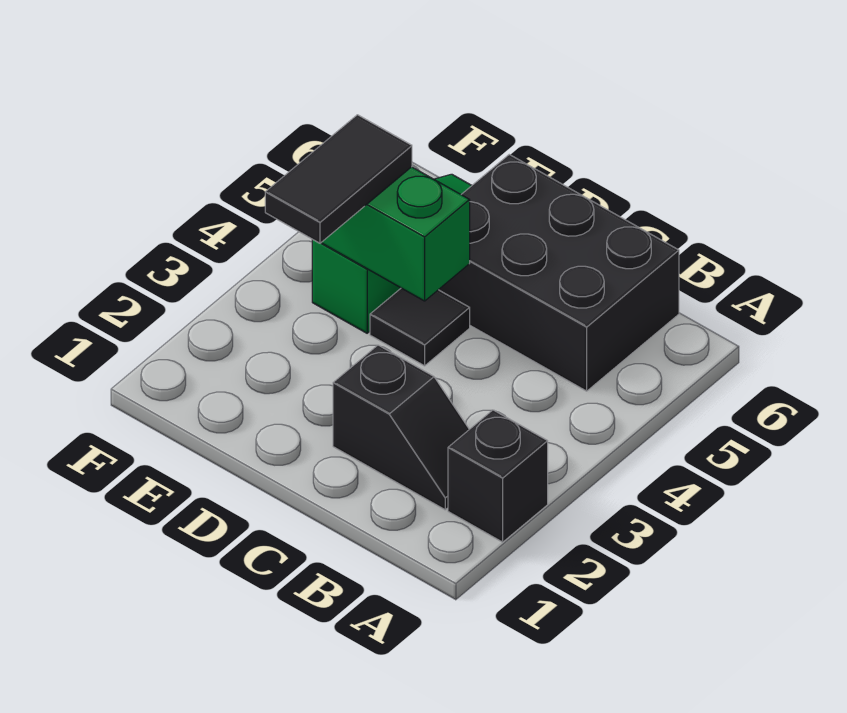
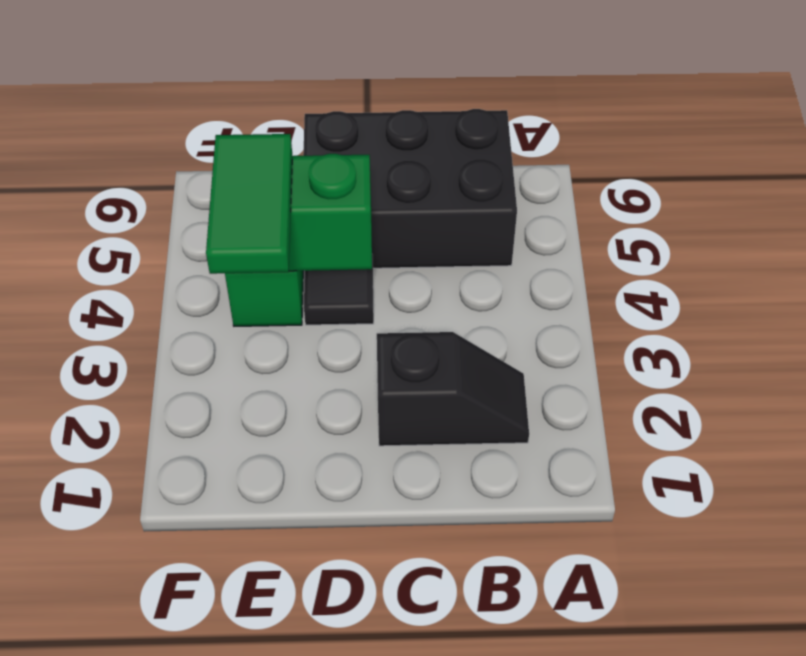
black 1x1 brick [448,410,548,542] -> none
black 1x2 tile [265,115,412,243] -> green 1x2 tile [206,134,292,274]

